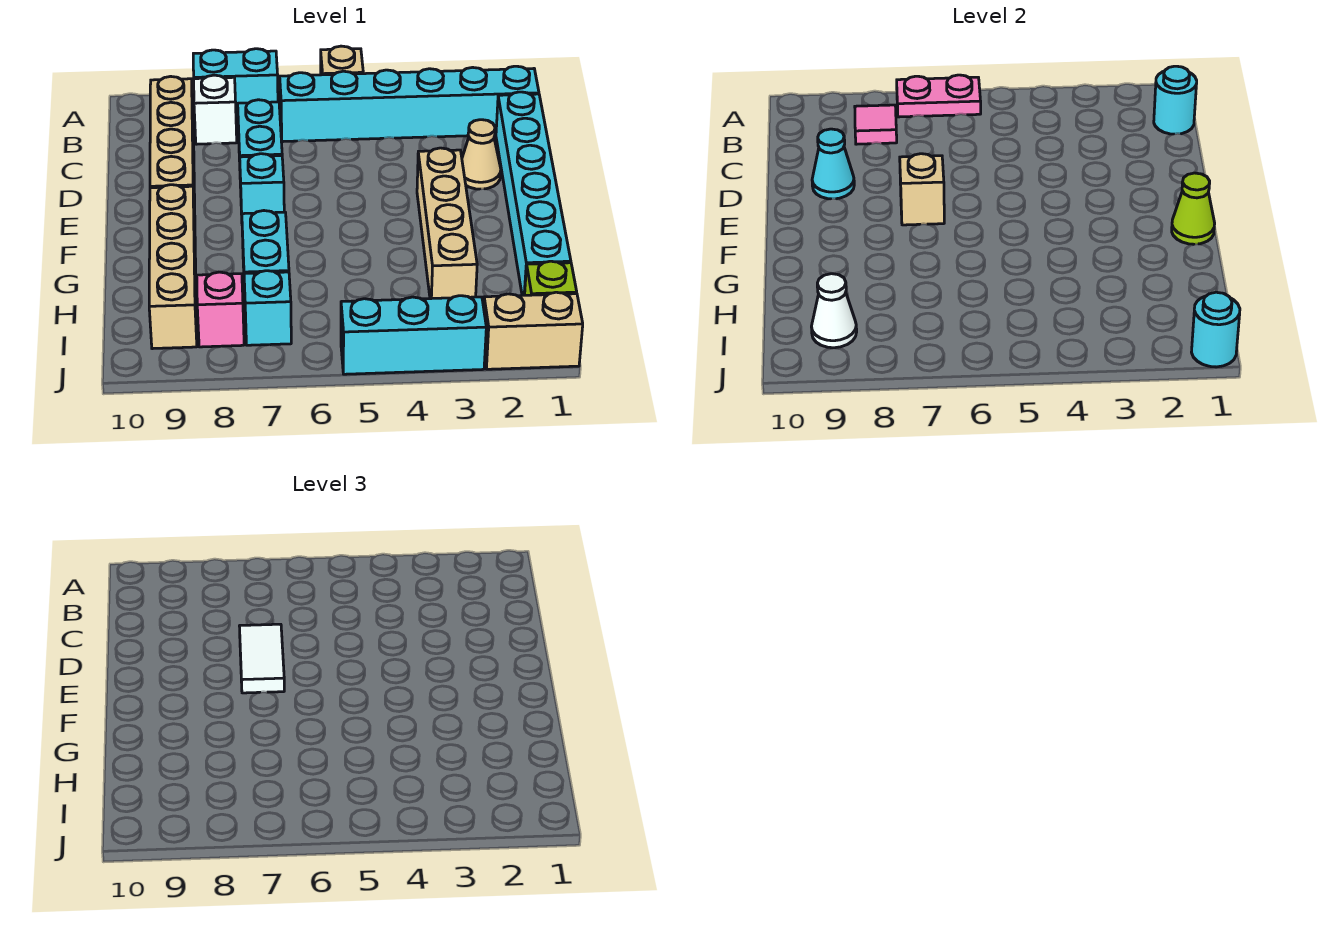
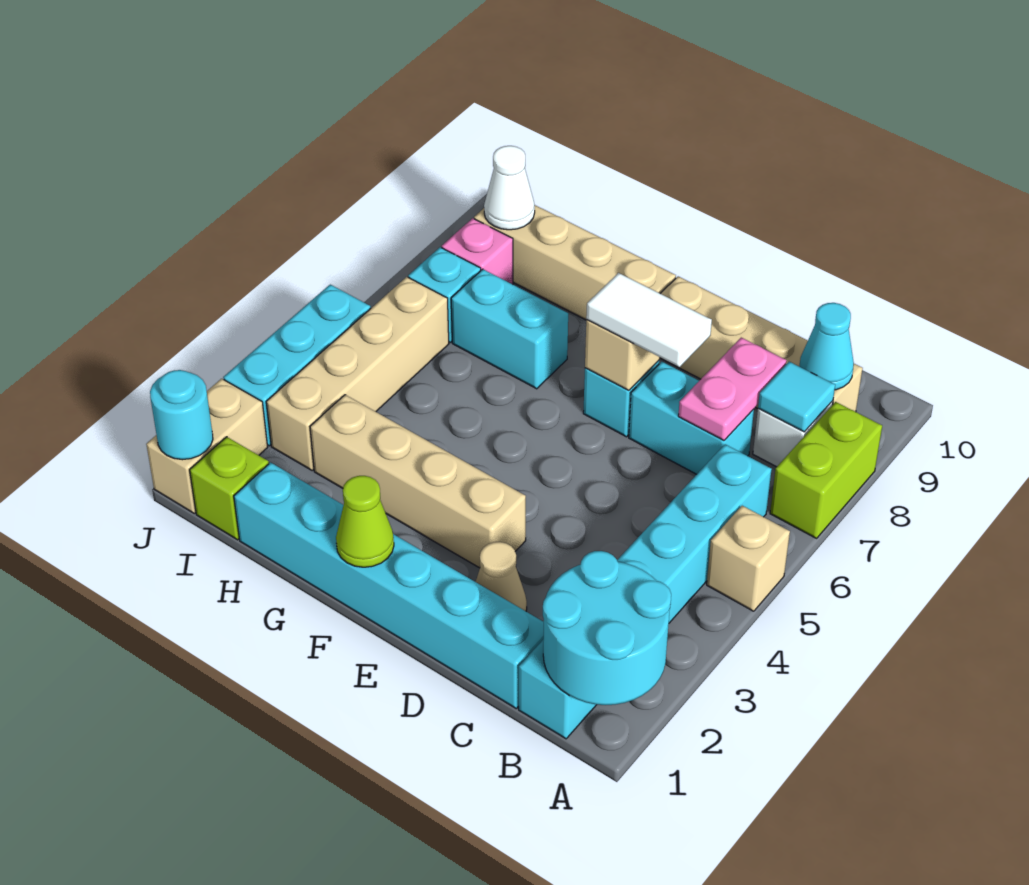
pink 1x2 plate [897,75,981,117] -> pink 1x2 plate moved to [678,338,787,440]
cyan 1x2 brick [193,49,278,117] -> lime 1x2 brick [770,402,882,538]
cyan 1x1 round brick [1154,66,1197,134] -> cyan 2x2 round brick [543,551,671,705]
pink 1x1 tile [855,105,897,144] -> cyan 1x1 tile [758,362,835,432]
cyan 1x1 cone [812,129,854,199] -> cyan 1x1 cone moved to [799,303,854,390]
none -> tan 1x4 brick [266,277,449,470]

